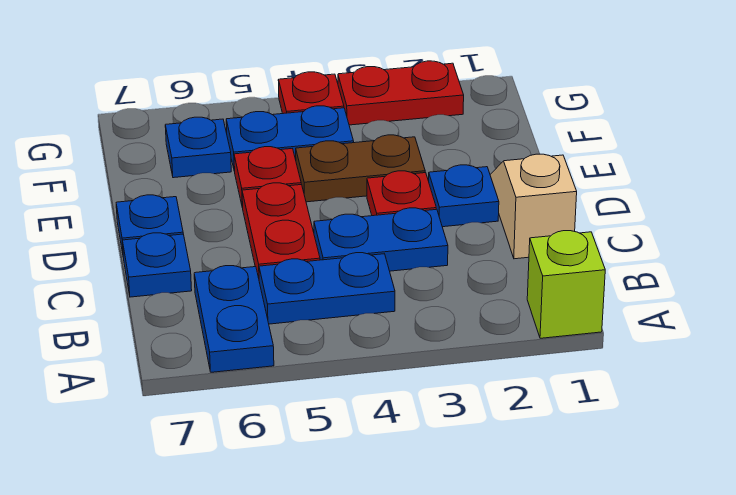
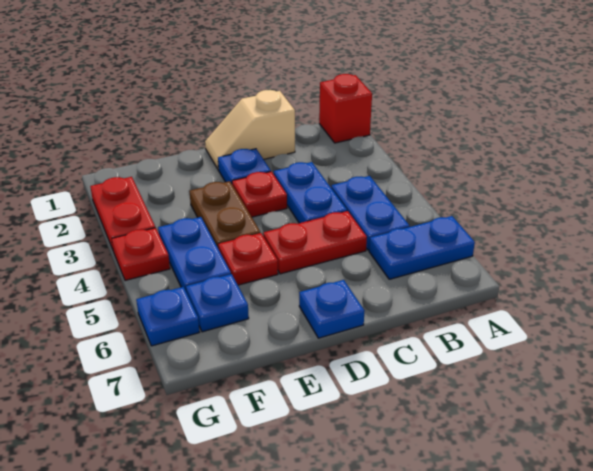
lime 1x1 brick [527,231,605,338] -> red 1x1 brick [319,74,372,143]
blue 1x1 plate [122,233,192,297] -> blue 1x1 plate moved to [136,287,199,346]

